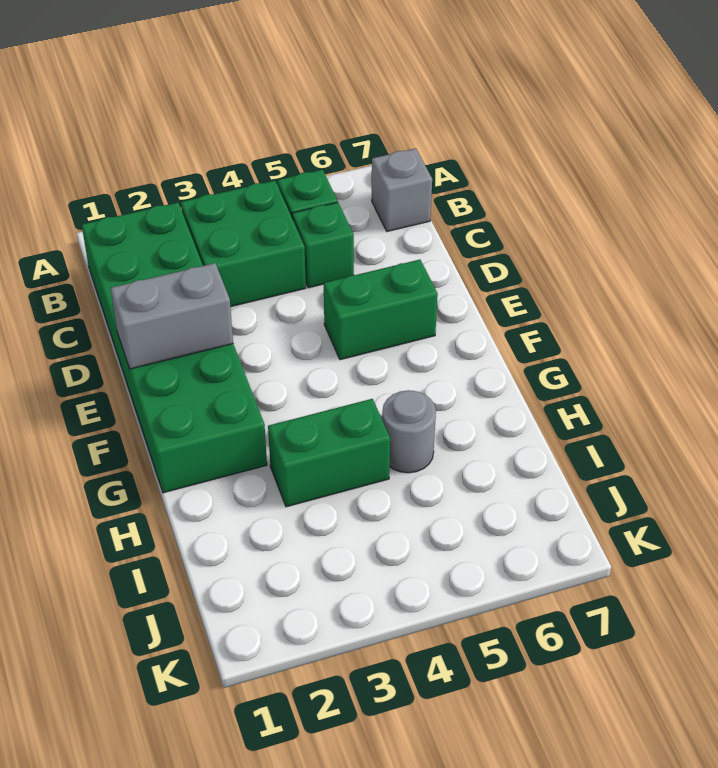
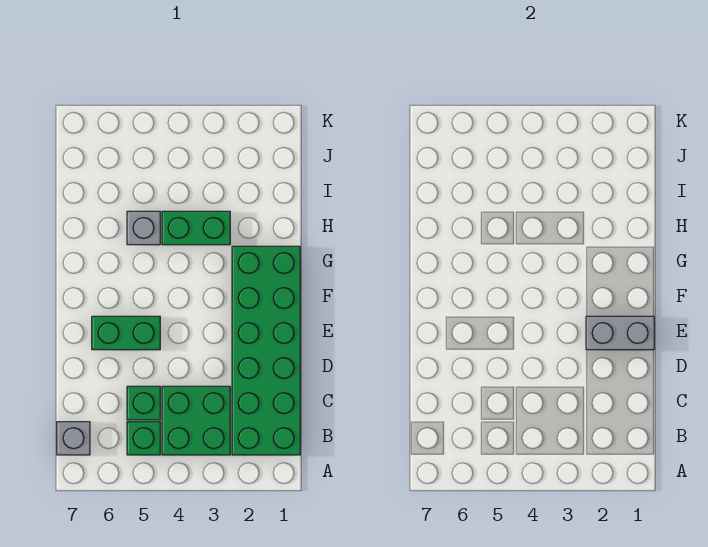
grey 1x1 round brick [382,390,436,473] -> grey 1x1 brick [127,211,160,245]

